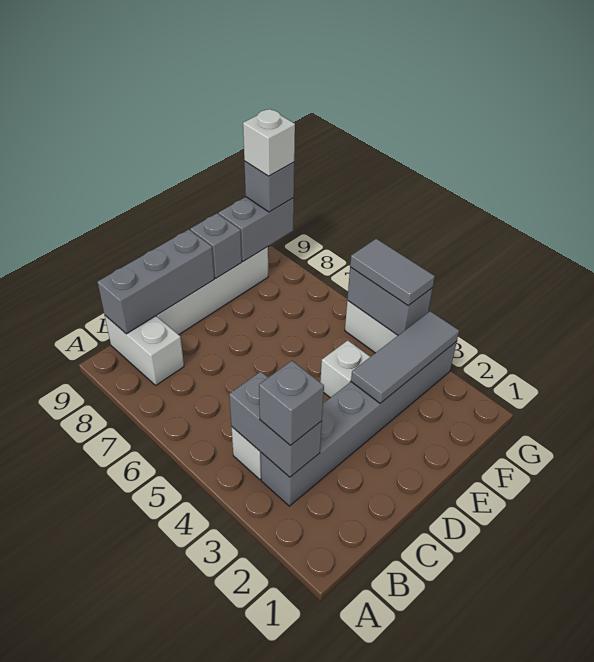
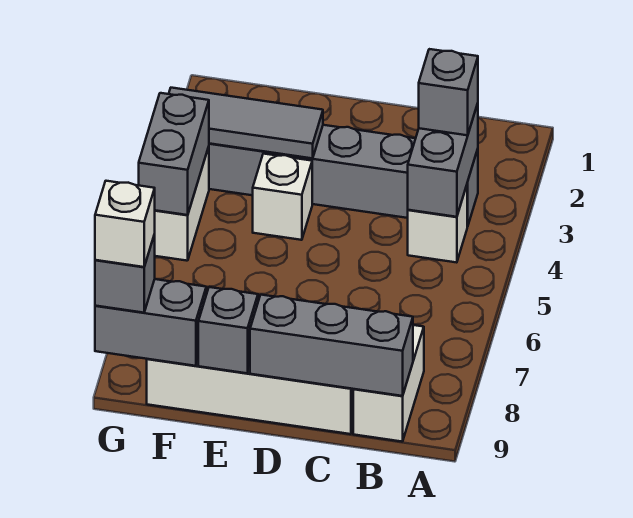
grey 1x2 tile [350,239,435,306] -> none

